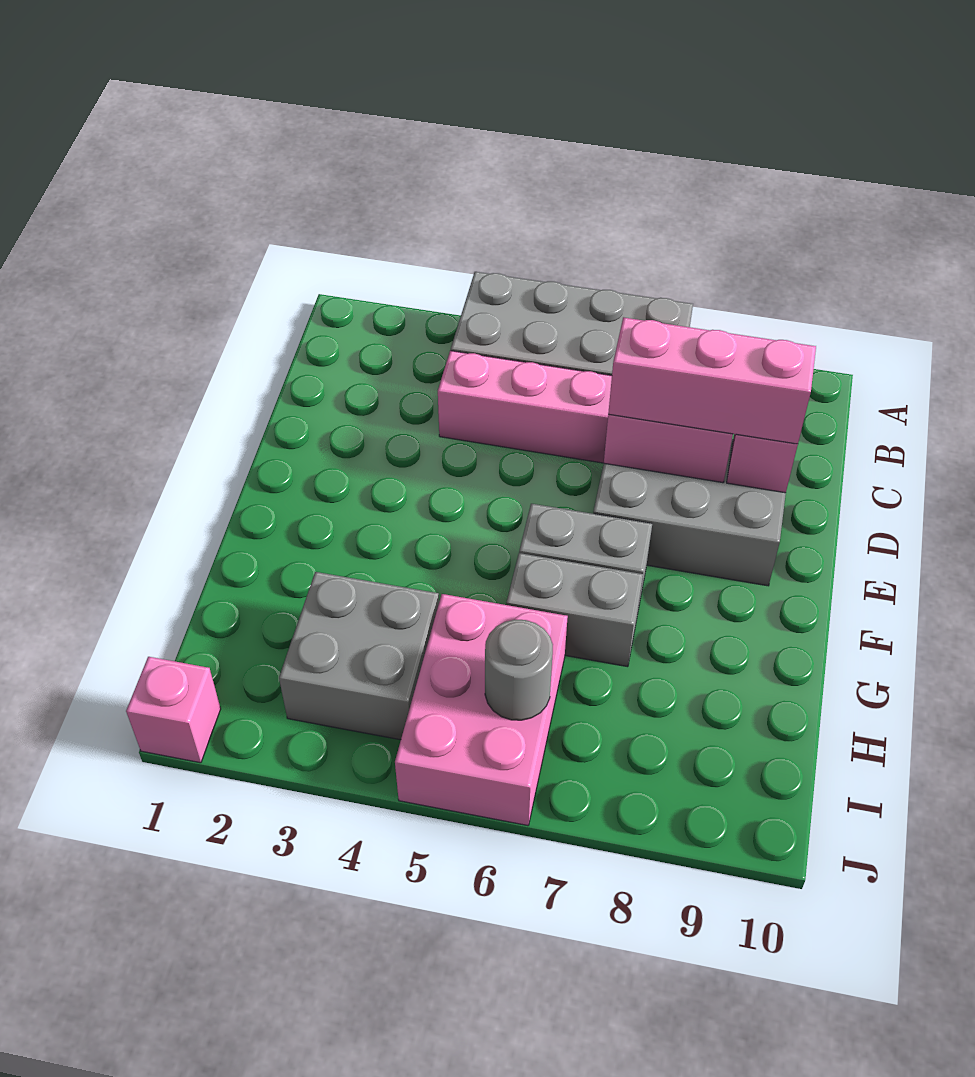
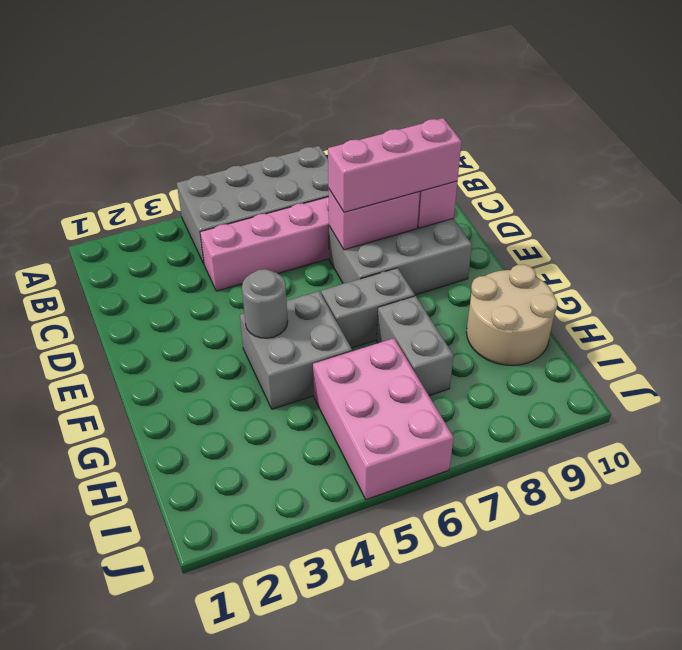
grey 1x2 brick [506,553,643,667] -> grey 1x2 brick turned to [377,296,454,396]
none -> tan 2x2 round brick [467,264,558,365]
grey 2x2 brick [279,572,439,740] -> grey 2x2 brick moved to [240,291,352,409]
grey 1x1 round brick [485,620,553,720] -> grey 1x1 round brick moved to [242,269,288,338]
pink 1x1 brick [126,657,221,763] -> none

